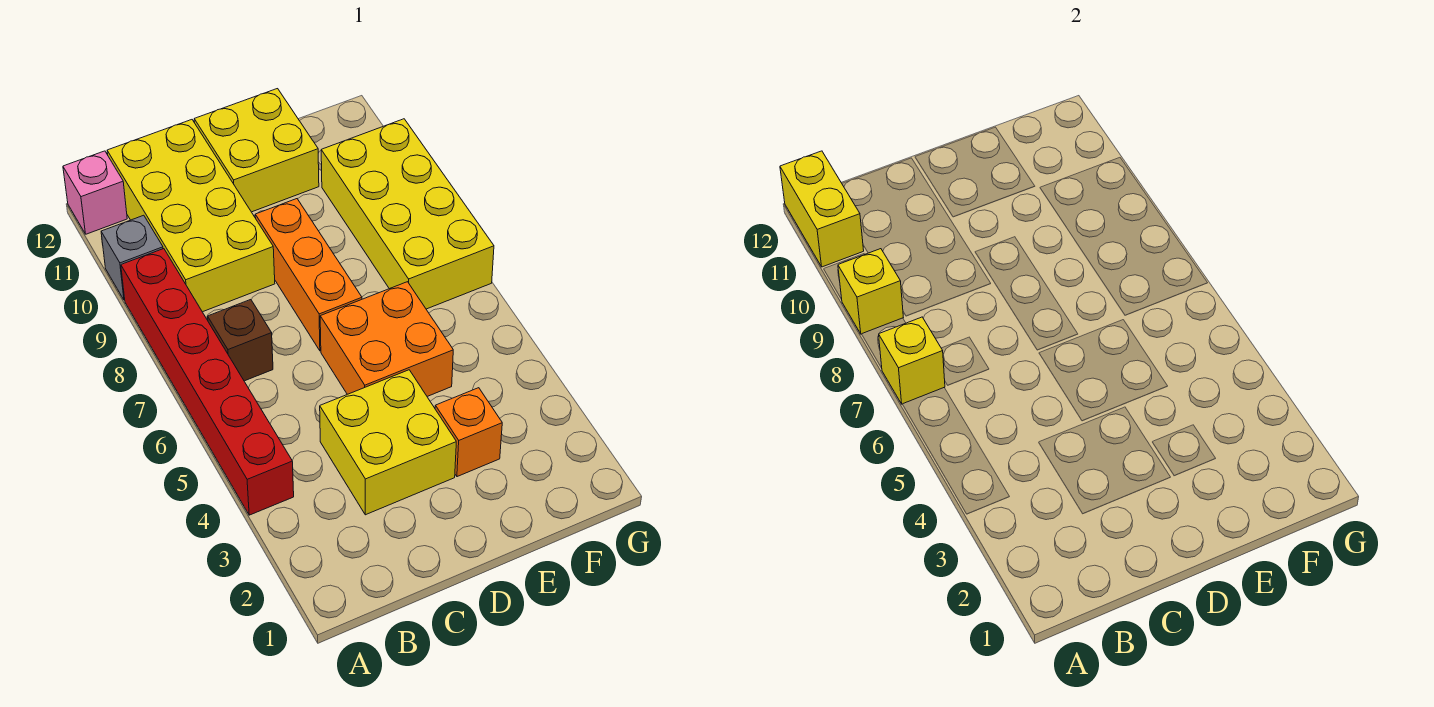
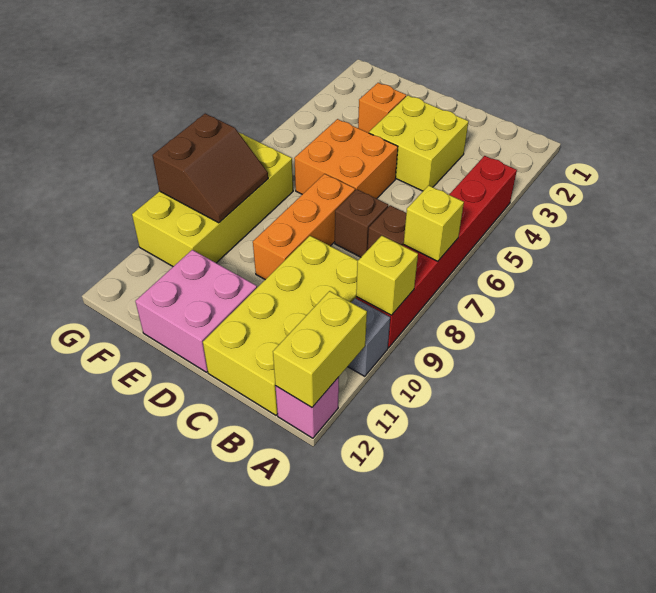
none -> brown 1x1 brick [335,189,388,257]
yellow 2x2 brick [194,89,319,212] -> pink 2x2 brick [135,250,257,372]
none -> brown 2x2 slope [152,114,268,223]

